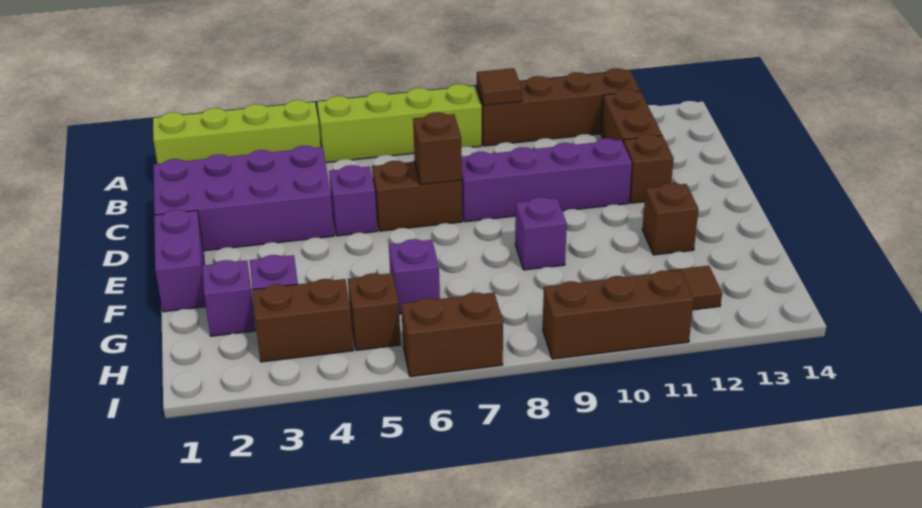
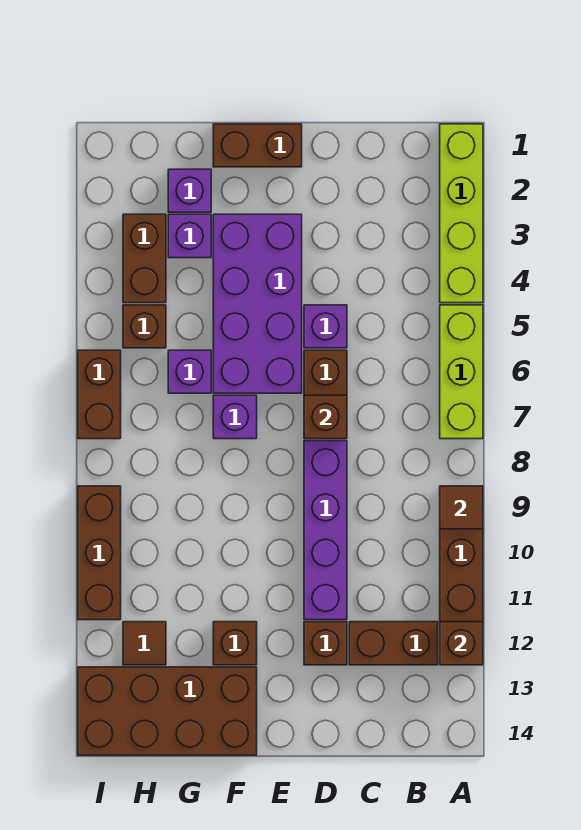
lime 1x4 brick [317,84,482,163] -> lime 1x3 brick [440,305,483,439]
none -> brown 1x1 brick [440,622,483,665]
purple 2x4 brick [154,146,334,251] -> purple 2x4 brick moved to [213,214,302,393]
purple 1x2 brick [154,210,206,312] -> brown 1x2 brick [213,124,302,167]
purple 1x1 brick [515,197,567,270] -> purple 1x1 brick moved to [213,395,257,439]
none -> brown 2x4 brick [78,667,257,755]

